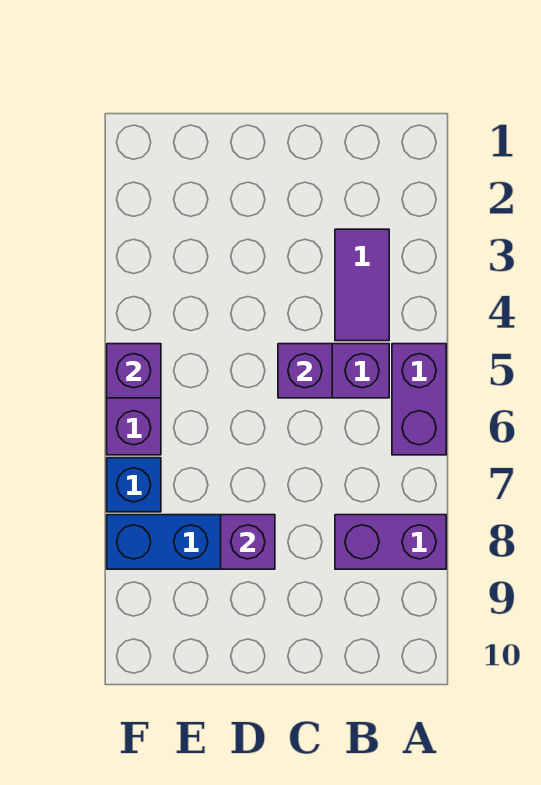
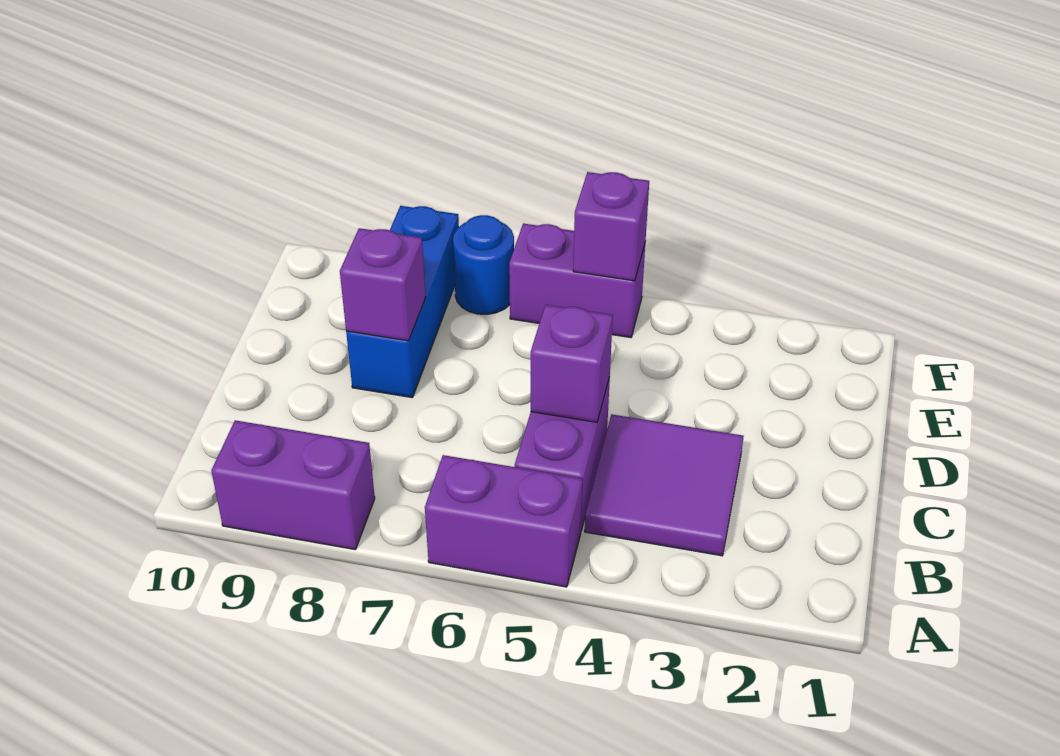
purple 1x2 brick [335,515,446,569] -> purple 1x2 brick turned to [211,420,375,550]
purple 1x2 tile [335,229,389,341] -> purple 2x2 tile [585,414,744,556]
blue 1x1 brick [107,458,161,512] -> blue 1x1 round brick [453,215,514,314]

